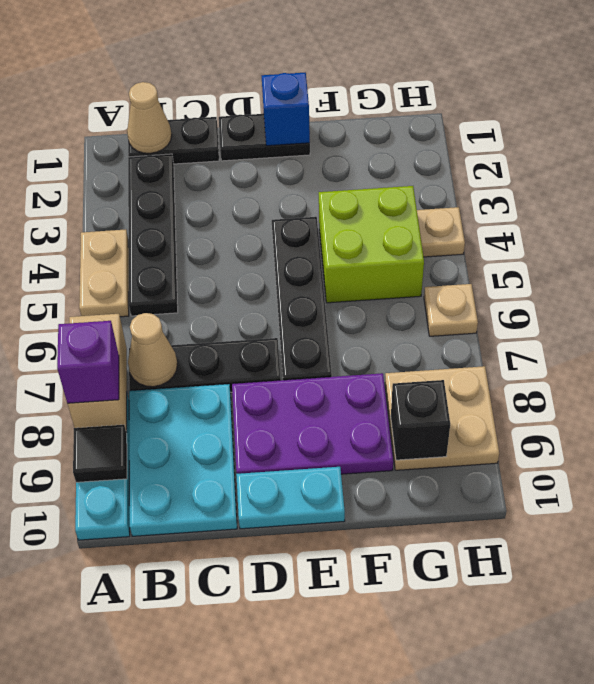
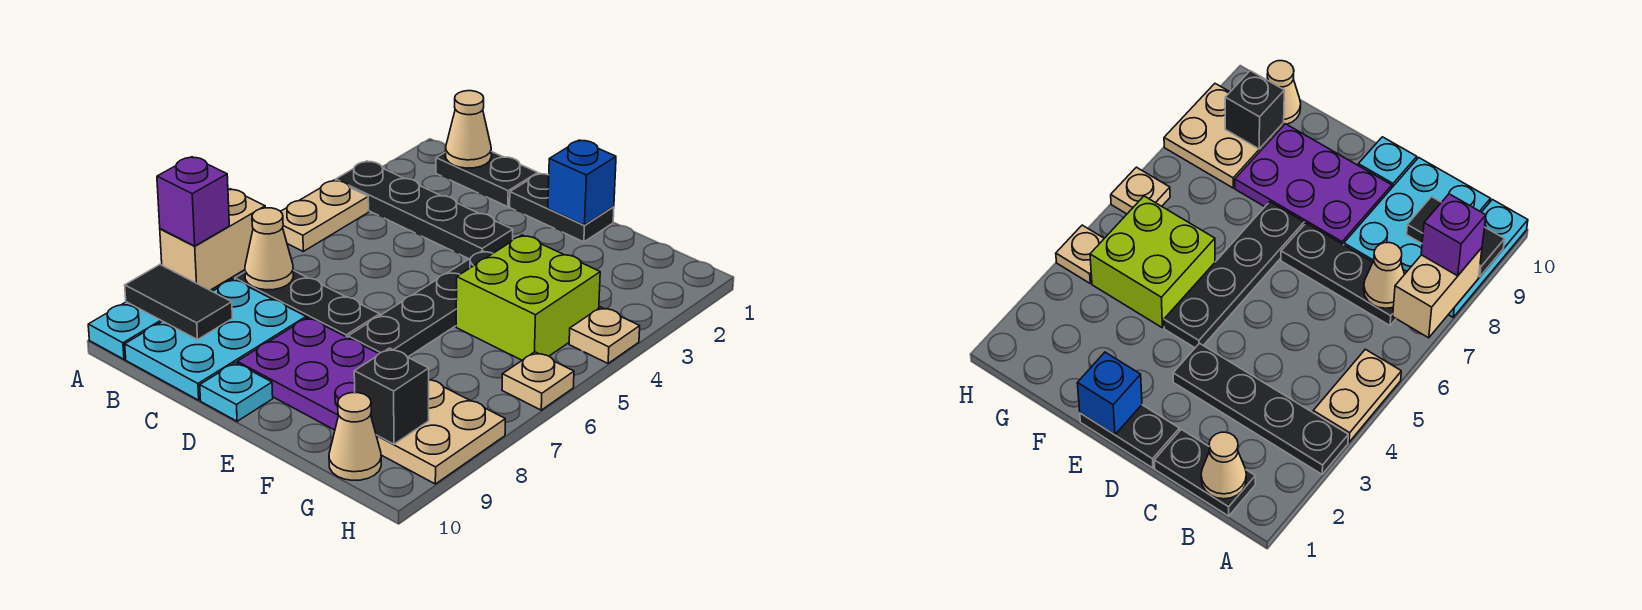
black 1x1 tile [73,425,127,482] -> black 1x2 tile [125,265,232,340]
black 1x4 plate [128,154,178,316] -> black 1x4 plate turned to [336,161,513,259]
cyan 1x2 plate [236,467,345,529] -> cyan 1x1 plate [200,363,273,421]
none -> tan 1x1 cone [329,393,381,480]

